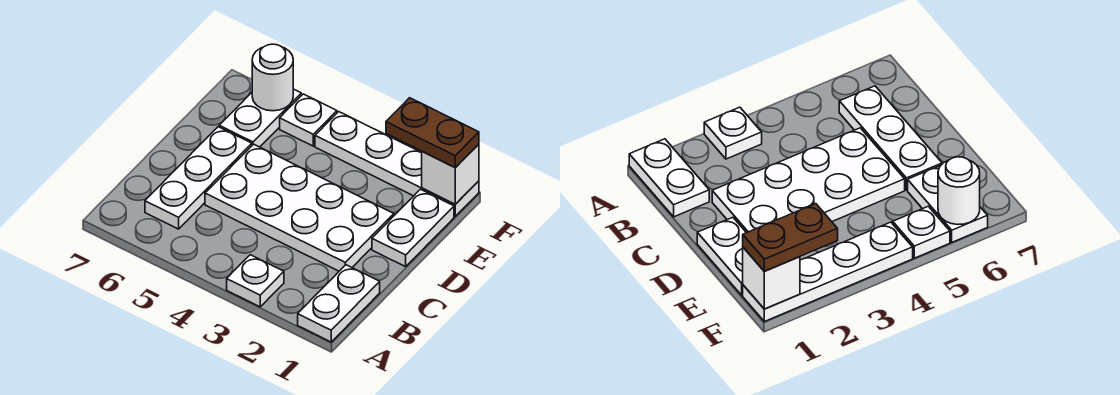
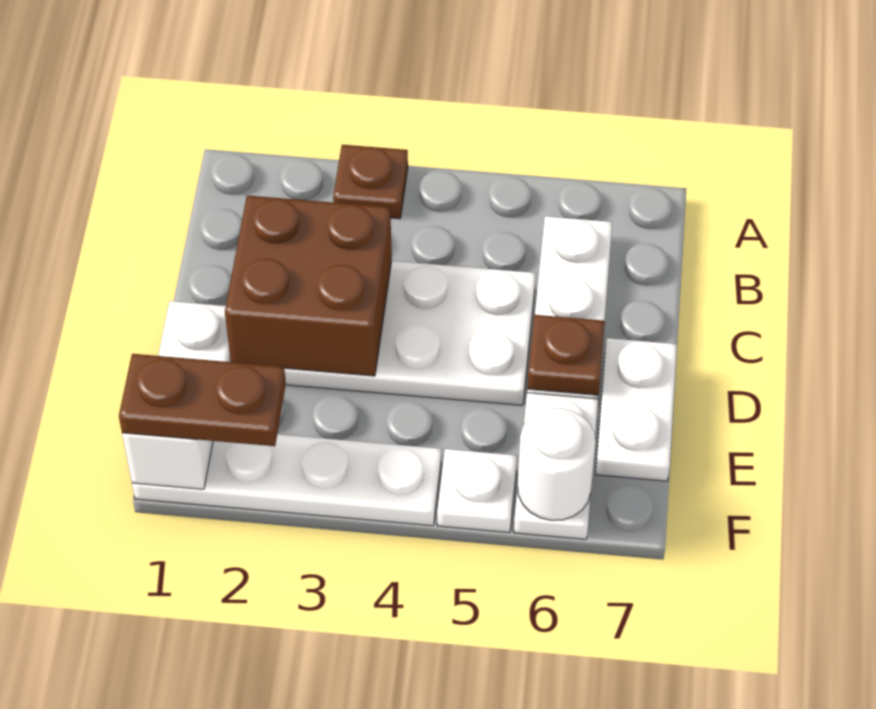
white 1x2 plate [298,265,380,342] -> white 1x2 plate moved to [596,338,677,481]
white 1x1 plate [227,255,284,307] -> brown 1x1 plate [333,145,408,219]
none -> brown 2x2 brick [225,196,392,376]
none -> brown 1x1 plate [527,315,605,395]

